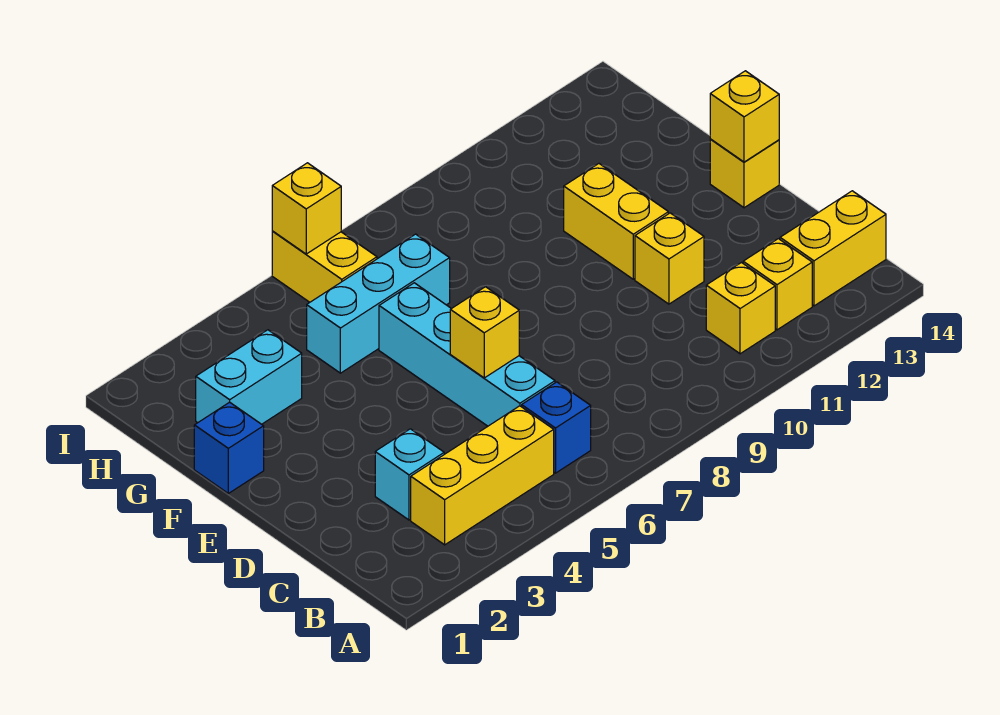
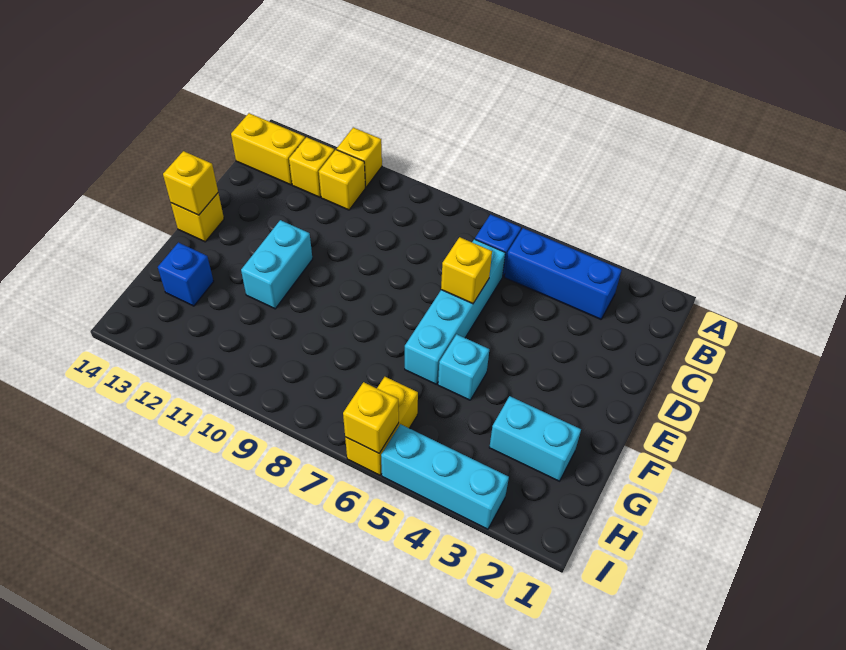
yellow 1x3 brick [411,406,554,545] -> blue 1x3 brick [505,228,622,319]
cyan 1x1 brick [375,429,444,520] -> cyan 1x1 brick moved to [438,334,489,400]
yellow 1x1 brick [635,213,704,304] -> yellow 1x1 brick moved to [337,128,382,187]
yellow 1x2 brick [564,164,668,279] -> cyan 1x2 brick [241,220,313,309]
blue 1x1 brick [194,402,264,493] -> blue 1x1 brick moved to [158,242,214,306]
cyan 1x3 brick [307,234,450,373] -> cyan 1x3 brick moved to [381,424,509,529]

